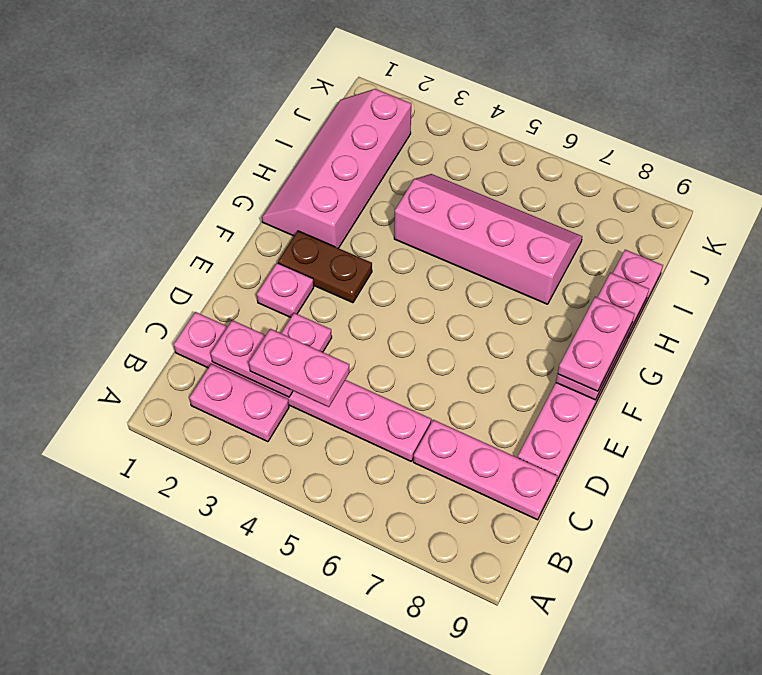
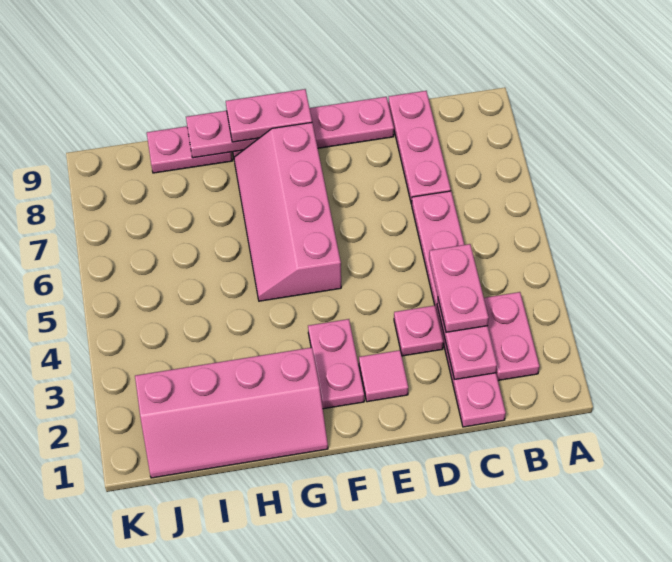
pink 1x1 plate [257,263,314,317] -> pink 1x1 tile [359,350,408,402]
brown 1x2 plate [278,231,372,303] -> pink 1x2 plate [308,319,364,409]
pink 2x4 slope [394,174,582,304] -> pink 2x4 slope moved to [234,123,341,301]

